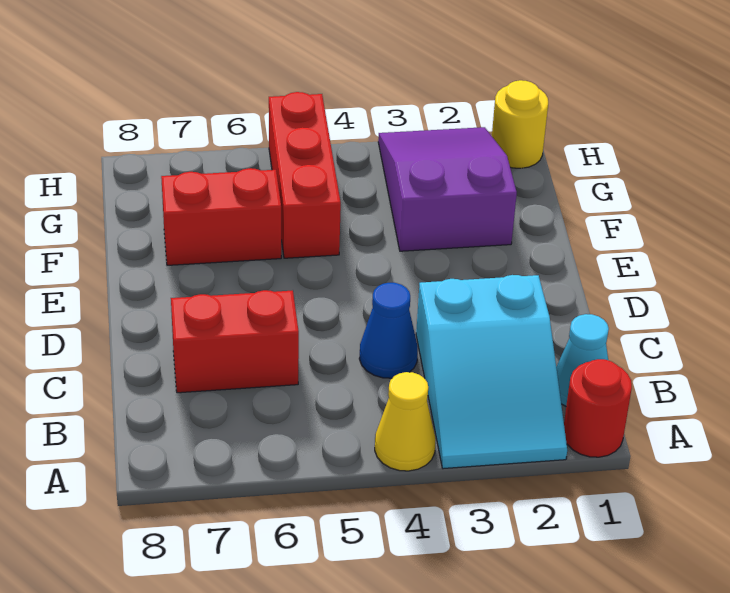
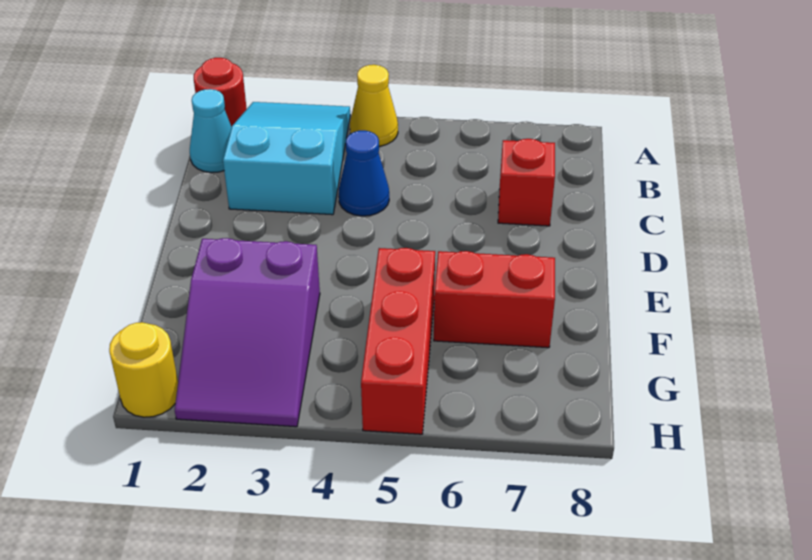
red 1x2 brick [171,290,299,393] -> red 1x1 brick [498,139,555,226]

